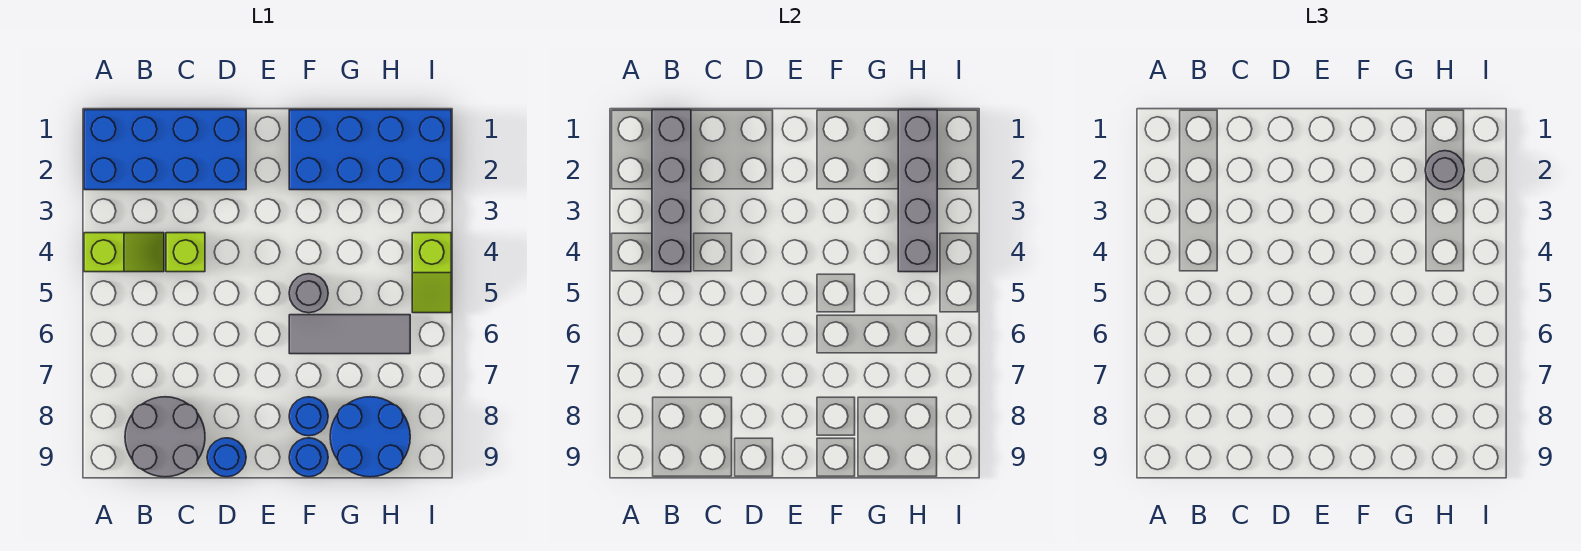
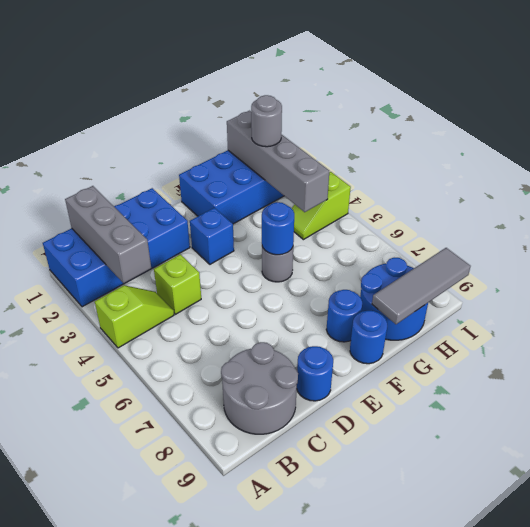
grey 1x4 brick [652,110,691,272] -> grey 1x3 brick [65,186,151,283]
none -> blue 1x1 brick [190,208,234,264]
none -> blue 1x1 round brick [262,202,294,255]
grey 1x3 tile [289,315,410,354] -> grey 1x3 tile moved to [372,248,471,324]
lime 1x2 slope [412,233,451,313] -> lime 1x2 slope turned to [292,172,351,240]

